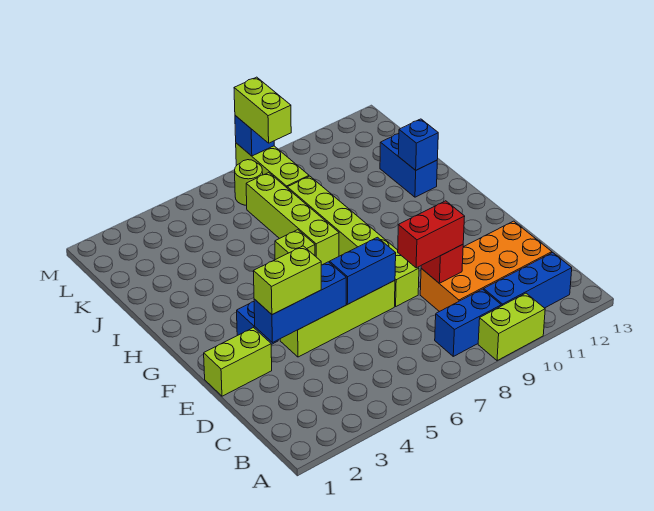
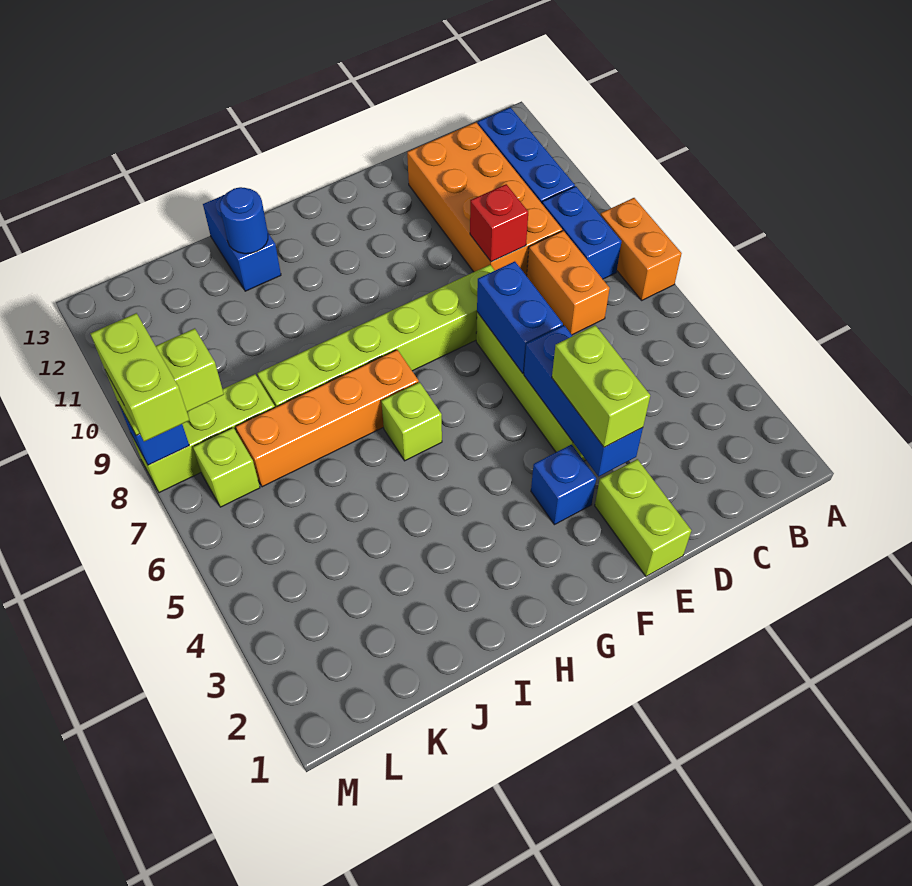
none -> orange 1x2 brick [600,198,682,300]
lime 1x2 brick [478,293,545,361] -> lime 1x2 brick moved to [90,313,190,442]
none -> orange 1x2 brick [527,231,610,335]
red 1x2 brick [398,201,465,268] -> none
lime 1x4 brick [246,173,339,265] -> orange 1x4 brick [236,350,419,487]
blue 1x2 brick [380,134,437,197] -> blue 1x2 brick turned to [203,195,281,291]
blue 1x1 brick [398,119,438,170] -> blue 1x1 round brick [220,187,268,254]
lime 1x1 round brick [235,160,263,205] -> lime 1x1 brick [193,428,260,507]

